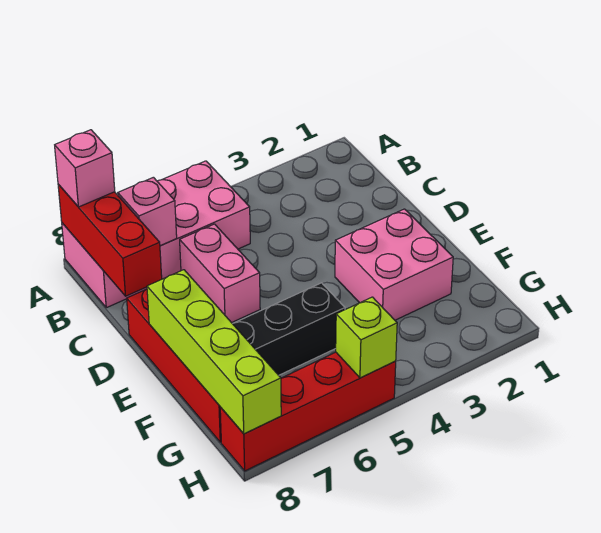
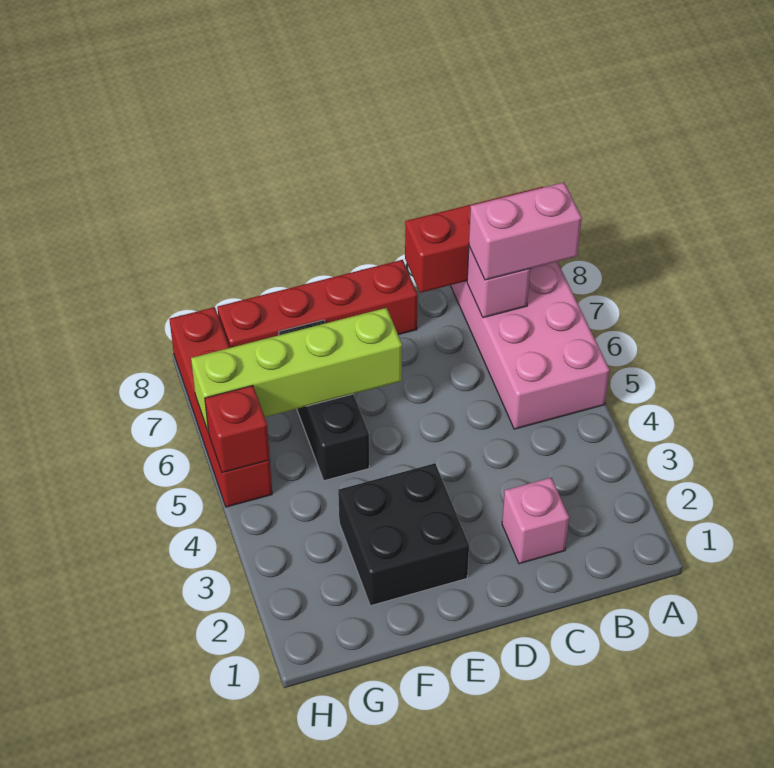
pink 1x1 brick [55,130,115,207] -> pink 1x1 brick moved to [502,478,569,564]
pink 1x2 brick [180,224,260,323] -> pink 1x2 brick moved to [469,182,582,280]
pink 2x2 brick [335,209,453,320] -> black 2x2 brick [338,463,469,606]
lime 1x4 brick [147,270,281,434] -> lime 1x4 brick moved to [191,308,402,432]
lime 1x1 brick [336,297,397,378] -> red 1x1 brick [205,386,270,473]

